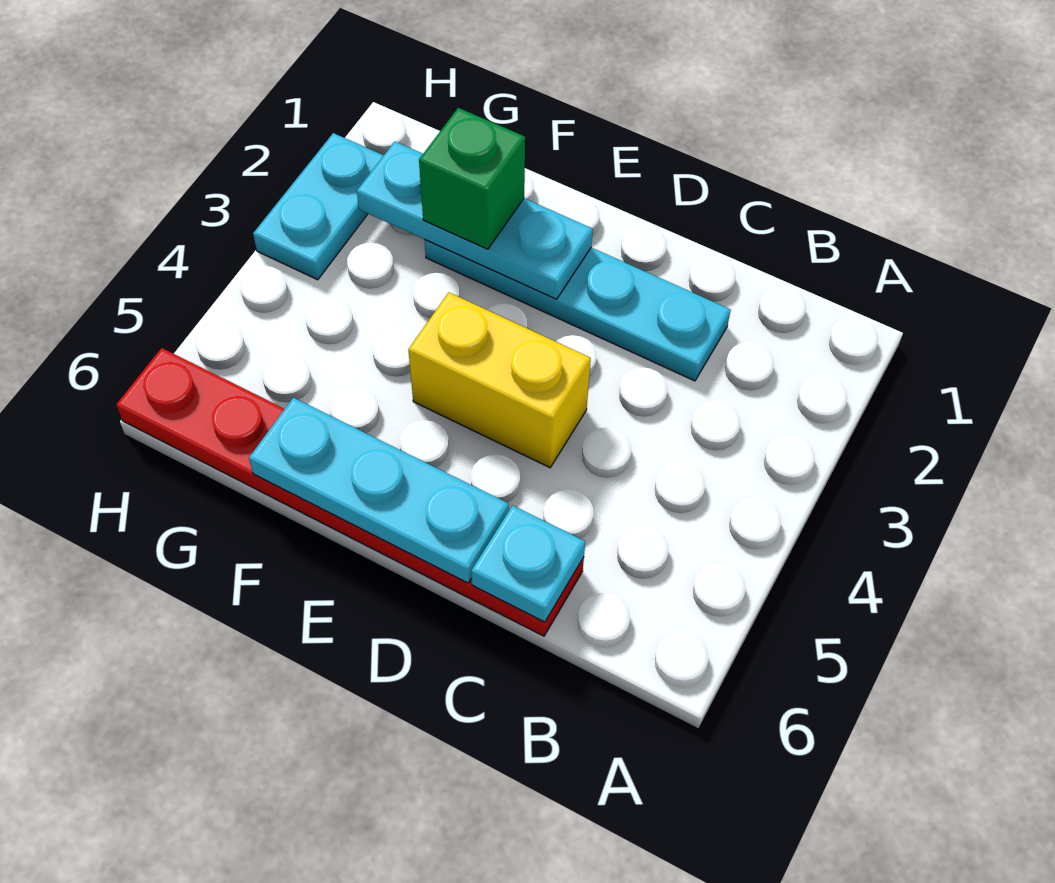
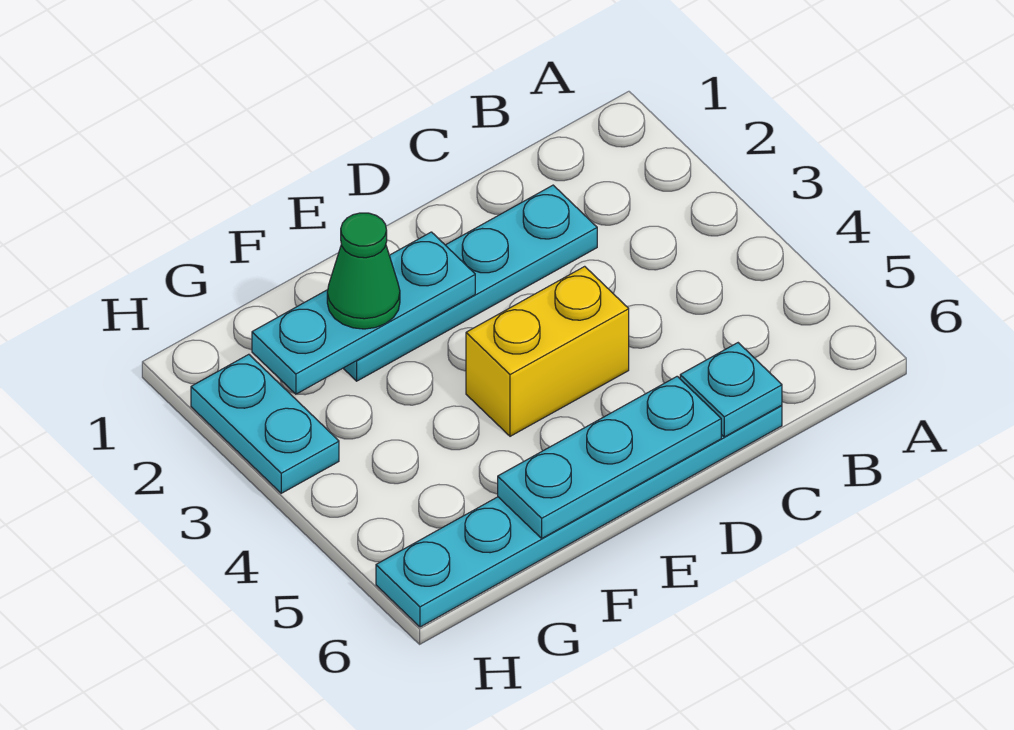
red 1x6 plate [116,348,584,636] -> cyan 1x6 plate [376,405,782,627]
green 1x1 brick [419,108,525,249] -> green 1x1 cone [327,213,400,329]

